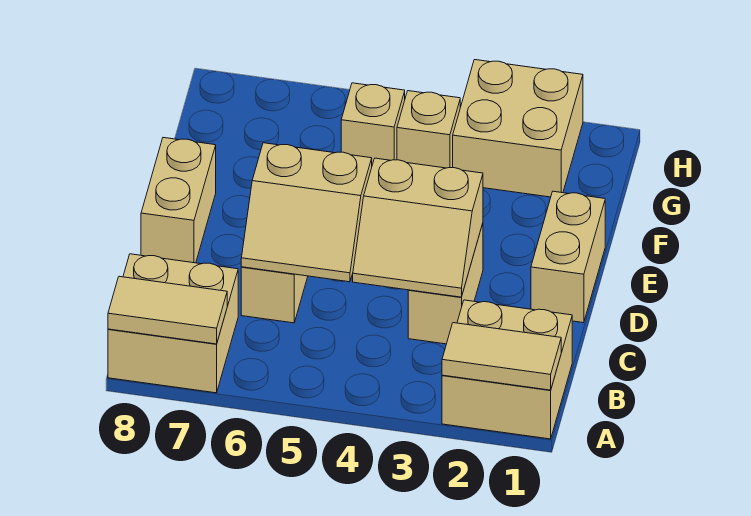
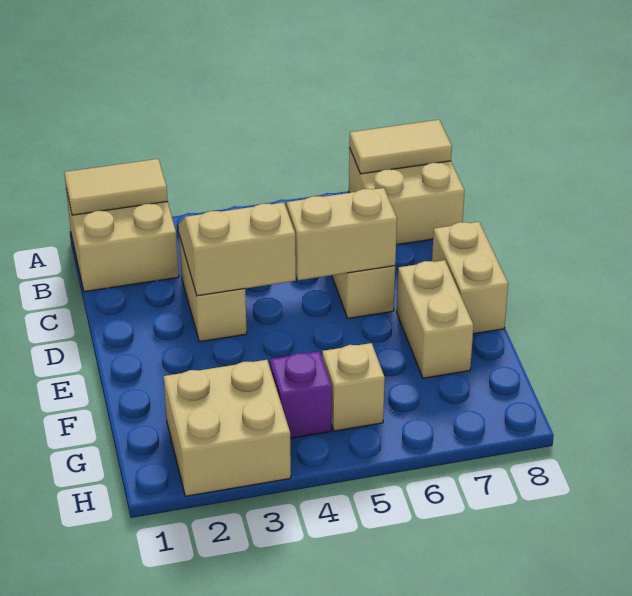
tan 1x2 brick [531,191,605,323] -> tan 1x2 brick moved to [397,260,474,378]
tan 1x1 brick [397,91,460,168] -> purple 1x1 brick [270,351,332,438]

